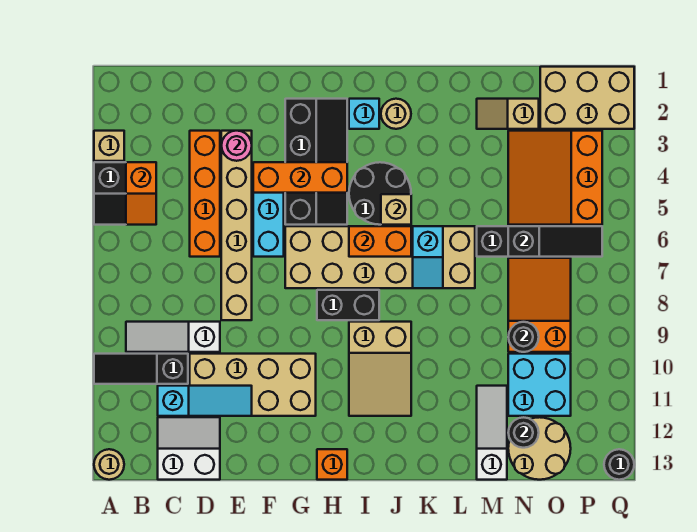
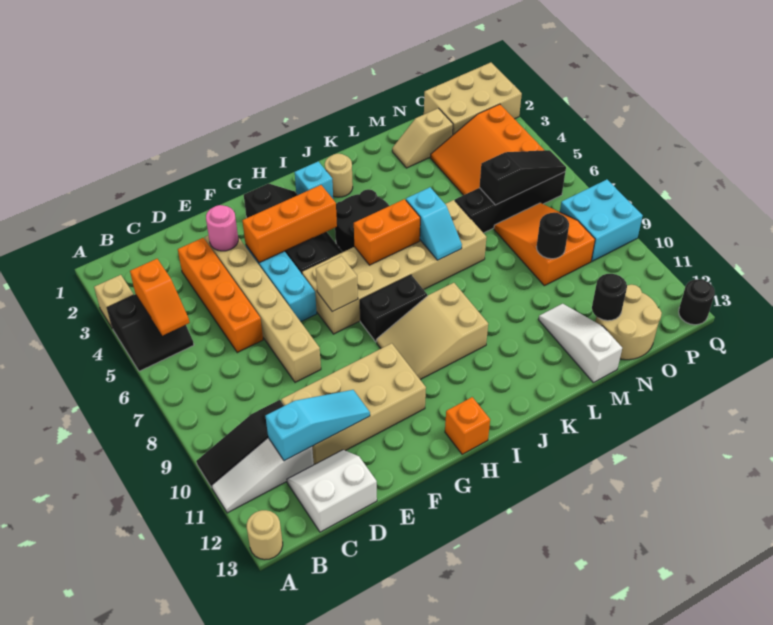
white 1x3 slope [126,322,220,352] -> white 1x3 slope moved to [212,438,314,513]
tan 2x3 slope [349,322,411,416] -> tan 2x3 slope turned to [377,283,488,380]
tan 1x1 brick [381,194,411,225] -> tan 1x1 brick moved to [316,256,358,312]
cyan 2x2 brick [508,354,571,416] -> cyan 2x2 brick moved to [560,180,643,261]

